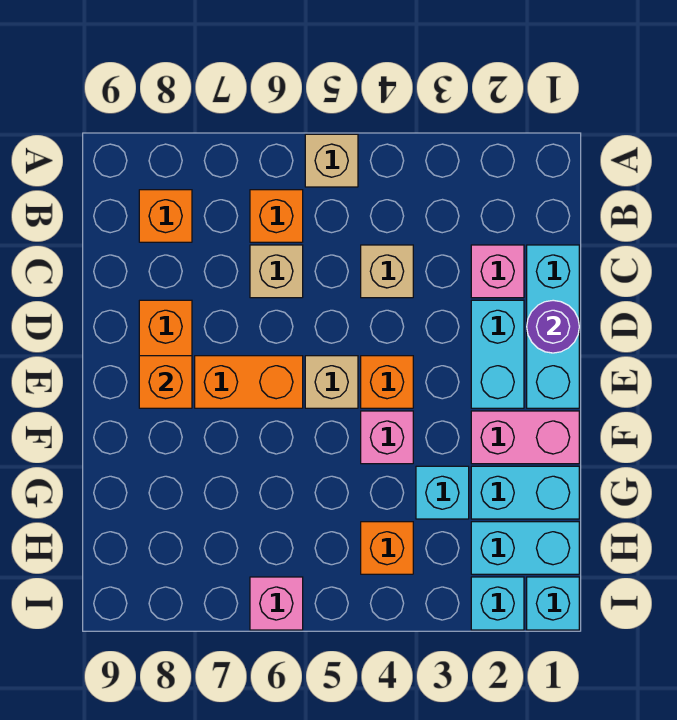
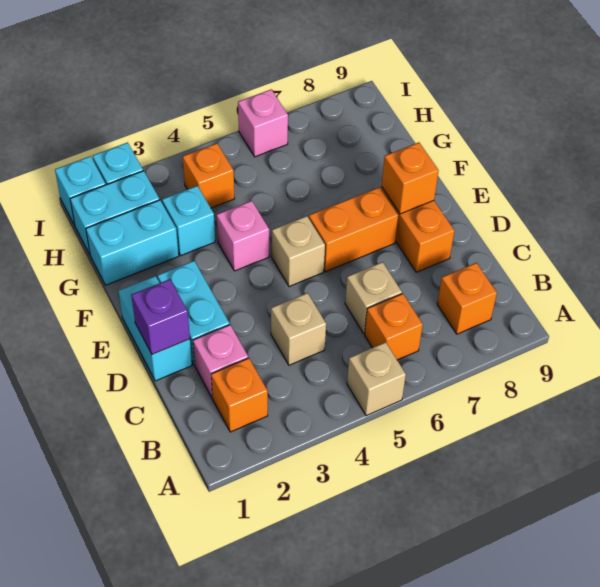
cyan 1x3 brick [527,245,579,408] -> cyan 1x2 brick [118,276,192,381]
purple 1x1 round brick [527,300,579,353] -> purple 1x1 brick [131,279,190,354]
orange 1x1 brick [361,356,413,408] -> orange 1x1 brick moved to [211,358,268,432]
pink 1x2 brick [471,411,579,464] -> none

